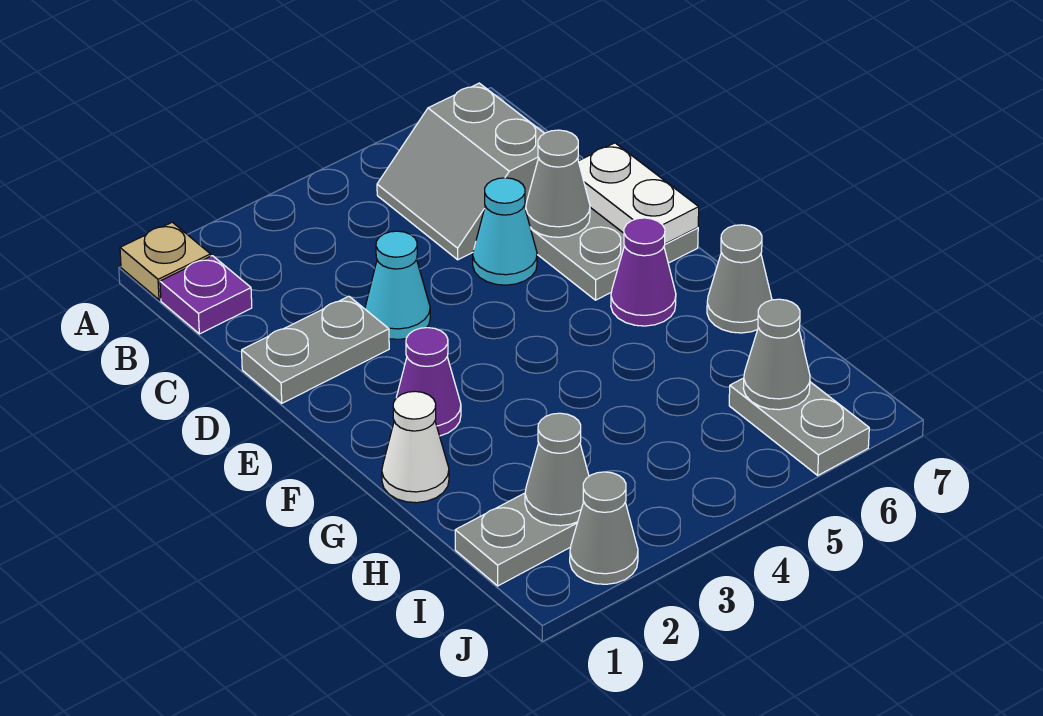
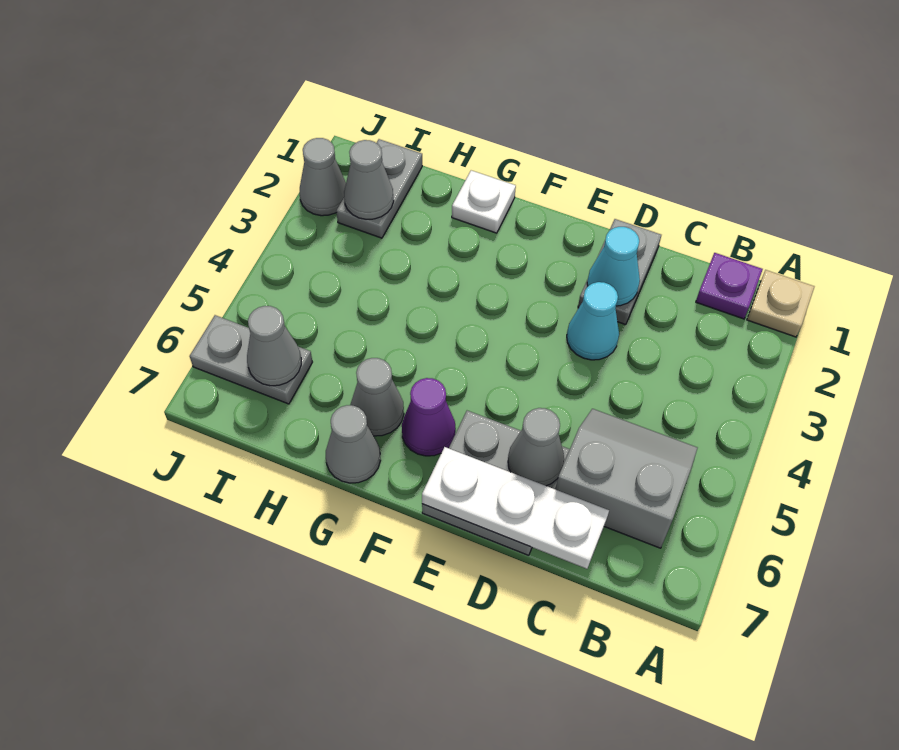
cyan 1x1 cone [473,178,537,285] -> cyan 1x1 cone moved to [587,227,640,306]
white 1x2 plate [579,143,699,244] -> white 1x3 plate [422,447,609,569]
purple 1x1 cone [396,328,461,436] -> none
white 1x1 cone [382,391,449,503] -> white 1x1 plate [452,170,516,233]
none -> grey 1x1 cone [350,358,404,436]

